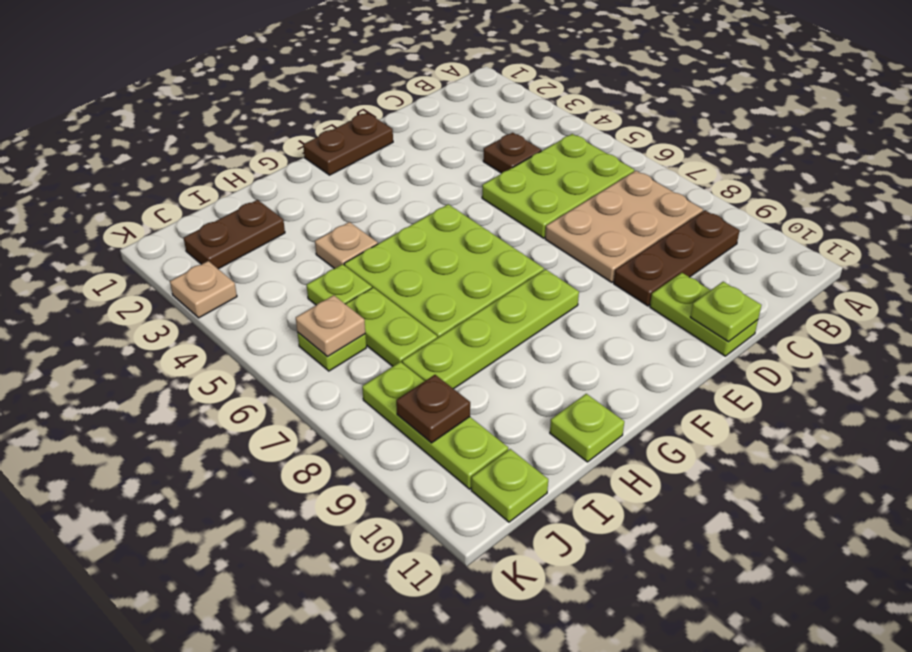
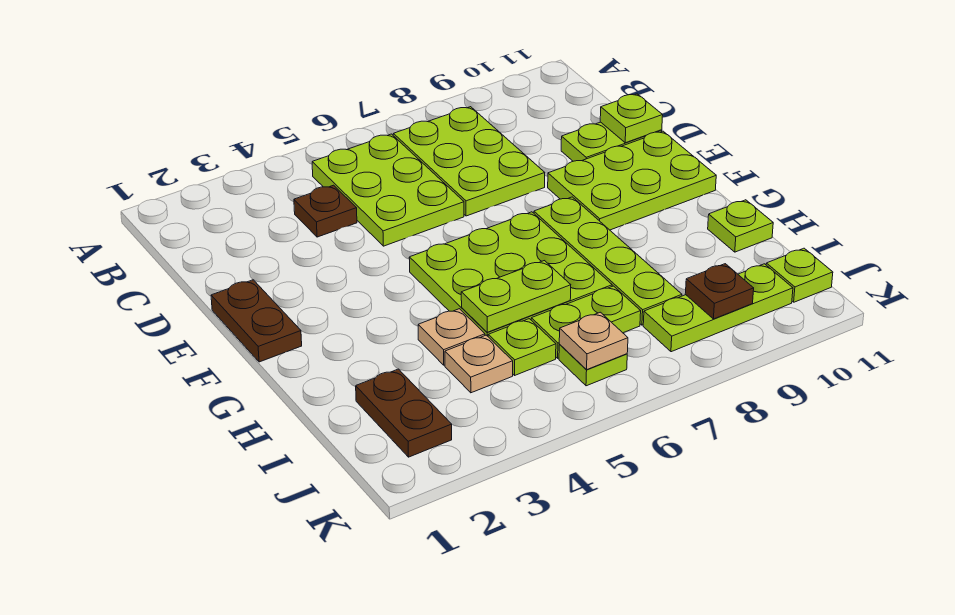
tan 2x3 plate [545,171,703,282] -> lime 2x3 plate [393,107,545,216]
brown 1x3 plate [614,210,740,306] -> none
none -> lime 2x3 plate [548,131,716,230]
none -> lime 1x2 plate [461,261,571,332]
tan 1x1 plate [170,261,237,318] -> tan 1x1 plate moved to [445,335,513,393]

